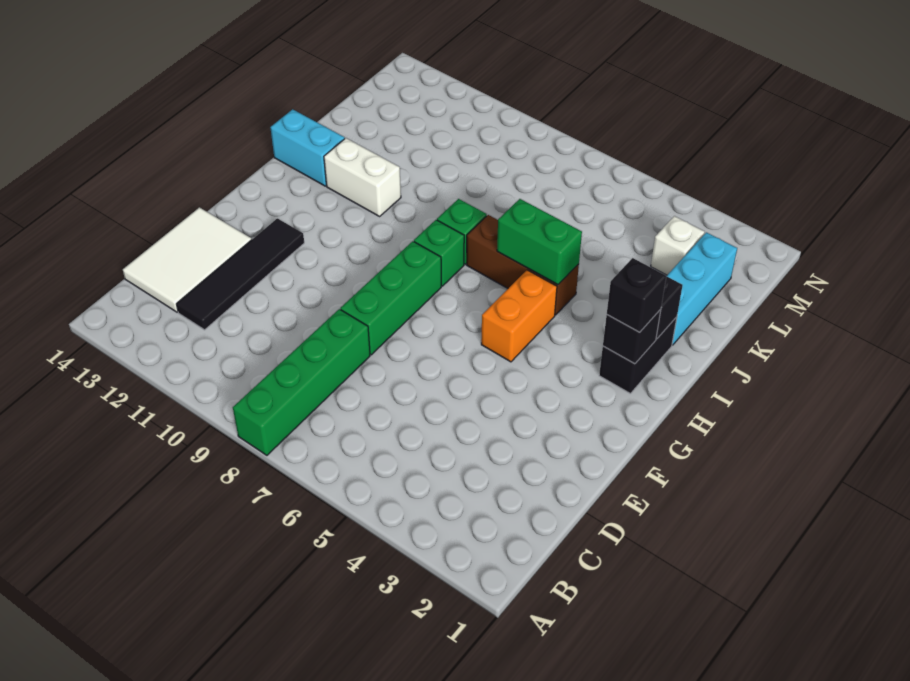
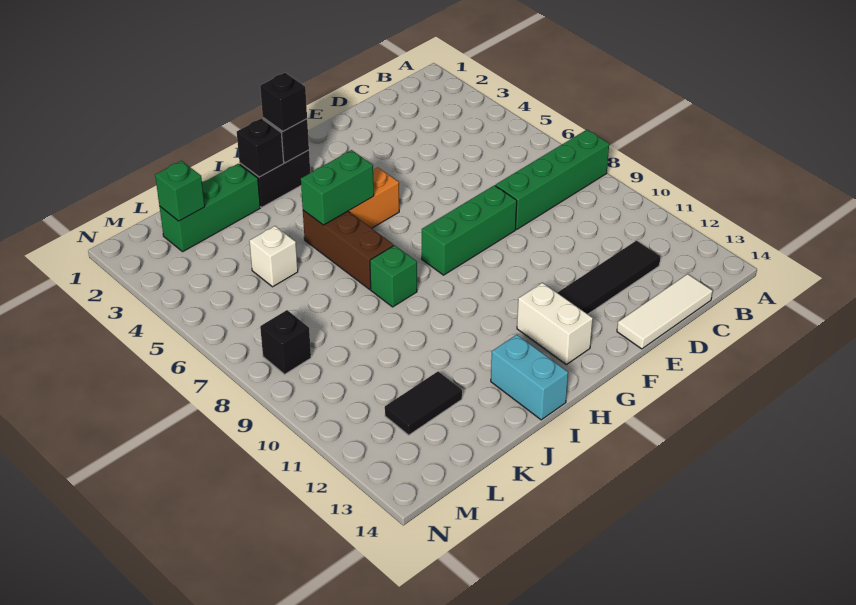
white 2x3 tile [123,208,252,312] -> white 1x3 tile [617,274,713,349]
green 1x1 brick [414,220,464,286] -> green 1x1 brick moved to [155,161,205,221]
green 1x2 brick [497,199,582,285] -> green 1x2 brick turned to [301,150,374,225]
white 1x2 brick [324,138,401,216] -> white 1x2 brick moved to [517,283,593,365]
cyan 1x3 brick [667,232,737,345] -> green 1x3 brick [159,164,260,252]
none -> black 1x2 tile [385,371,462,435]
white 1x1 brick [651,216,705,275] -> white 1x1 brick moved to [249,226,298,287]
none -> black 1x1 brick [260,310,311,374]

